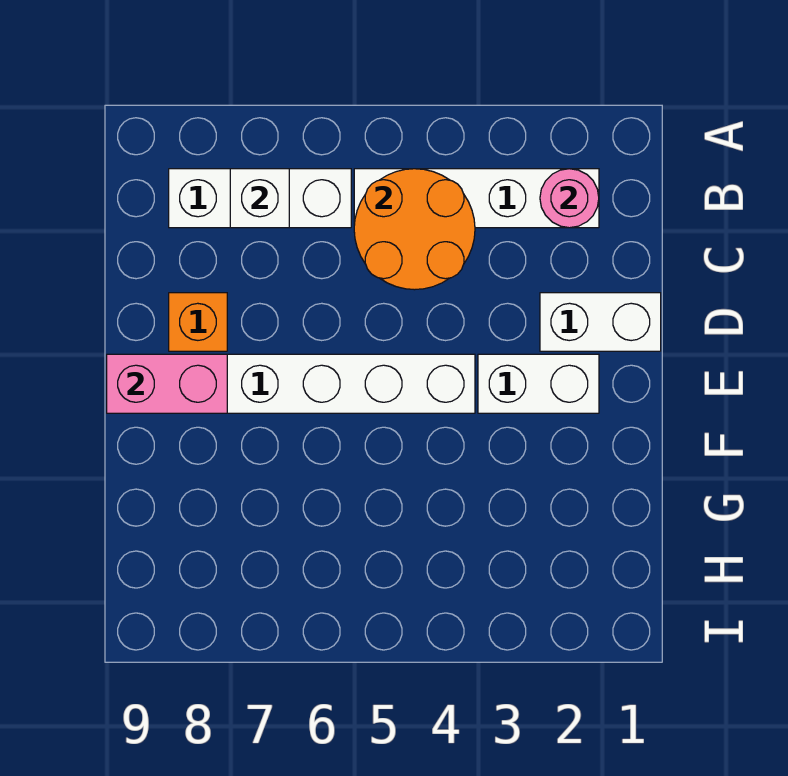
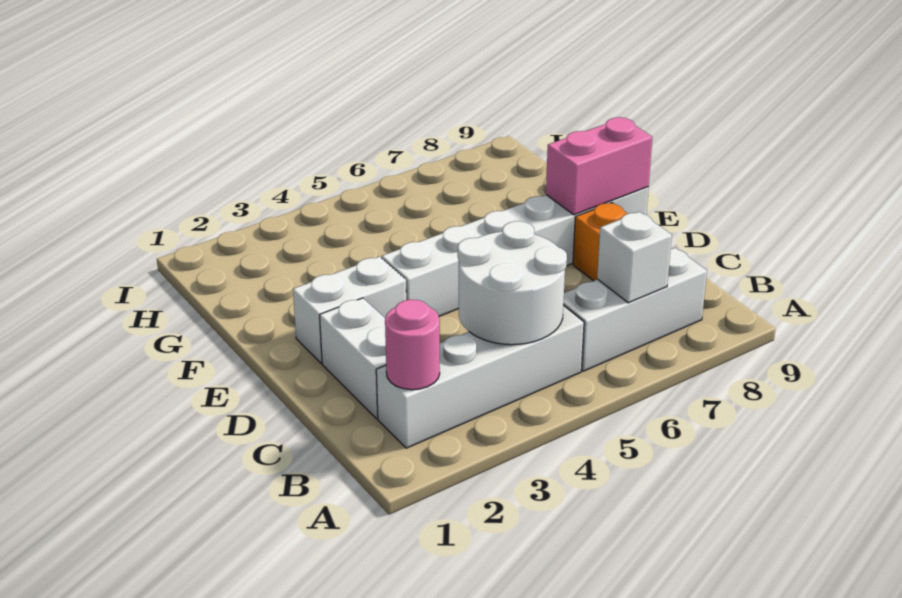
orange 2x2 round brick [354,169,475,290] -> white 2x2 round brick [458,221,567,345]
white 1x2 brick [540,293,661,351] -> white 1x2 brick turned to [320,298,386,419]

